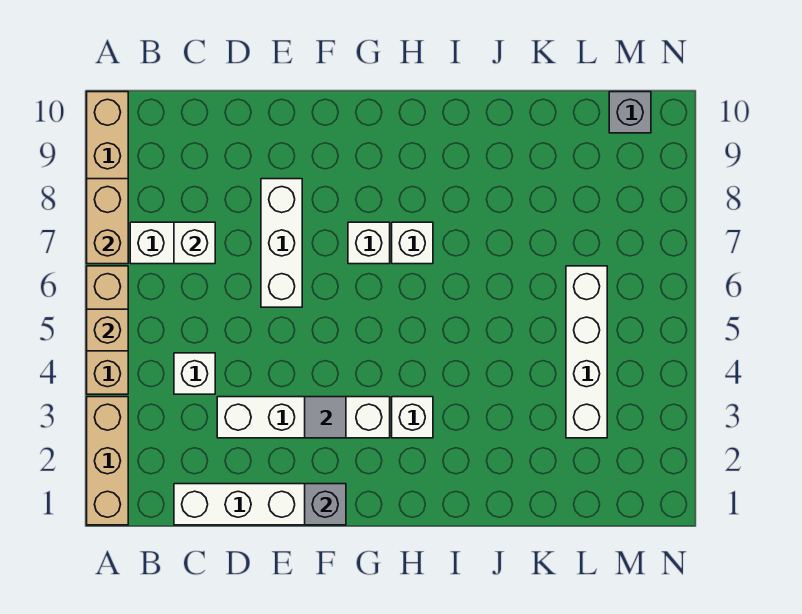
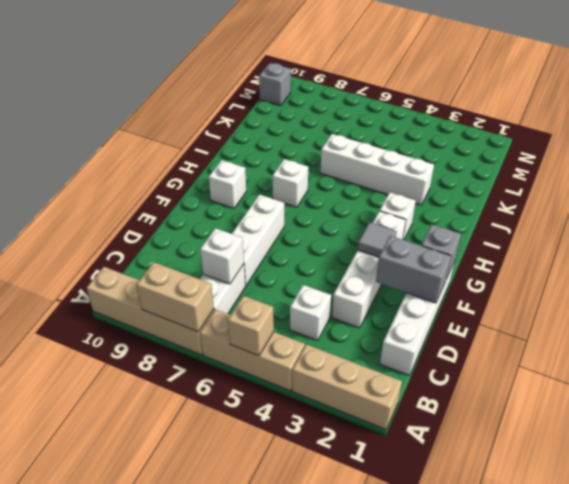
none -> grey 1x2 brick [376,236,451,303]
white 1x3 brick [261,179,302,307] -> white 1x3 brick turned to [232,194,284,286]
white 1x1 brick [348,222,390,264] -> white 1x1 brick moved to [209,160,246,208]
white 1x4 brick [566,266,607,438] -> white 1x4 brick moved to [320,134,434,205]

